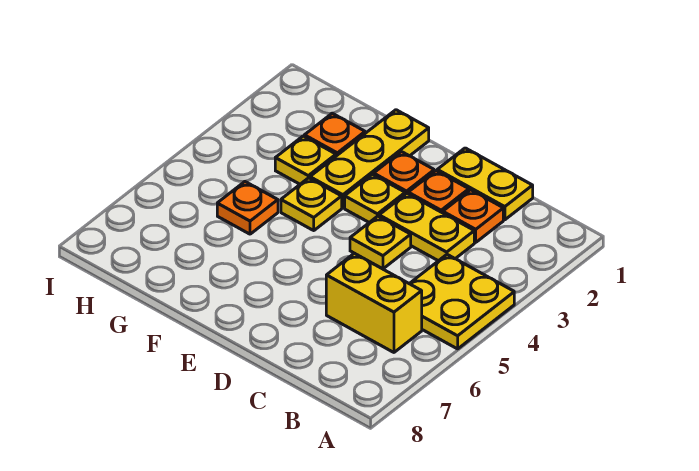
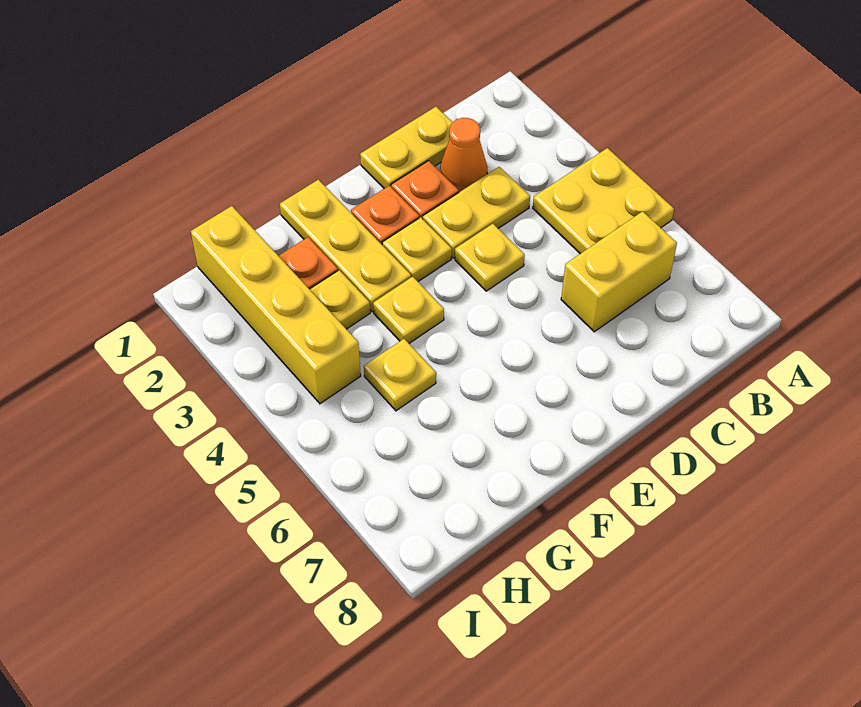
orange 1x1 plate [443,190,503,242] -> orange 1x1 cone [440,118,487,192]
orange 1x1 plate [217,182,278,234] -> yellow 1x1 plate [364,339,436,411]
none -> yellow 1x4 brick [191,206,361,404]

